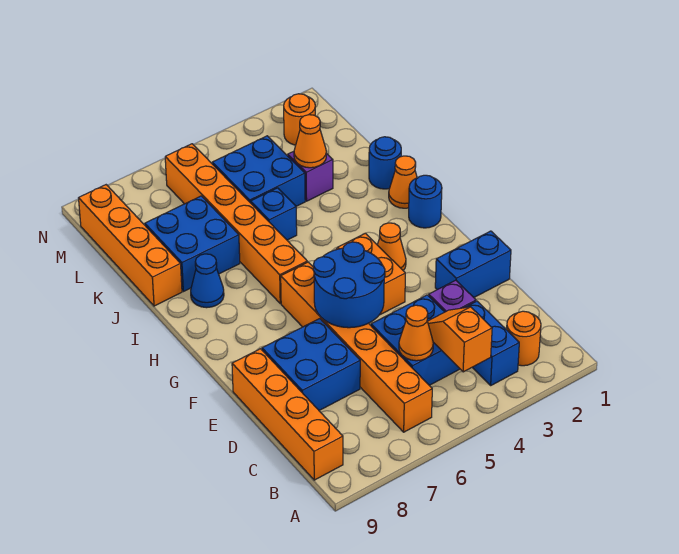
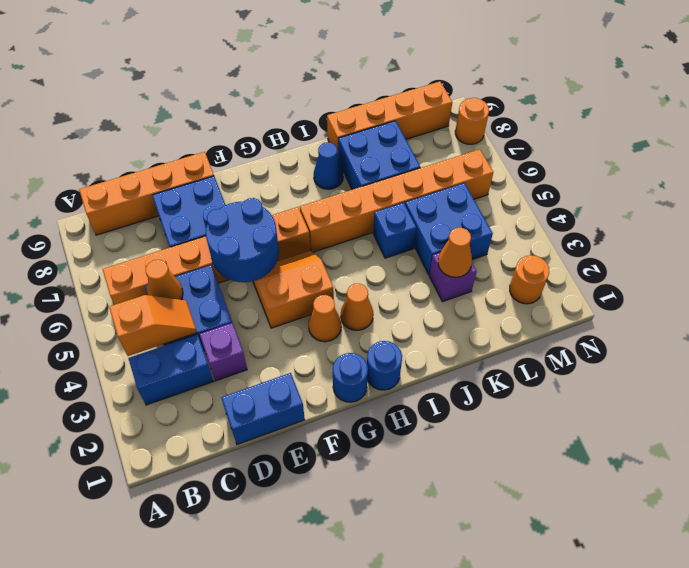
orange 1x1 round brick [507,311,541,366] -> orange 1x1 round brick moved to [455,98,489,144]
blue 1x2 brick [435,231,511,297] -> blue 1x2 brick turned to [221,373,305,444]
orange 1x1 cone [389,156,417,208] -> orange 1x1 cone moved to [341,284,373,330]
blue 1x1 round brick [369,137,401,189] -> blue 1x1 round brick moved to [333,353,368,402]

